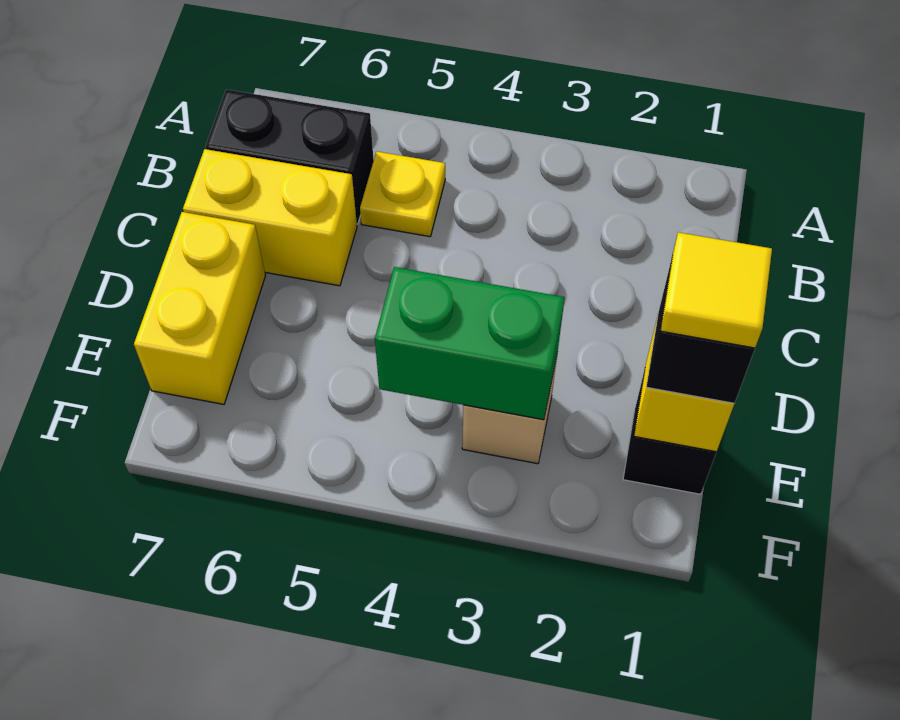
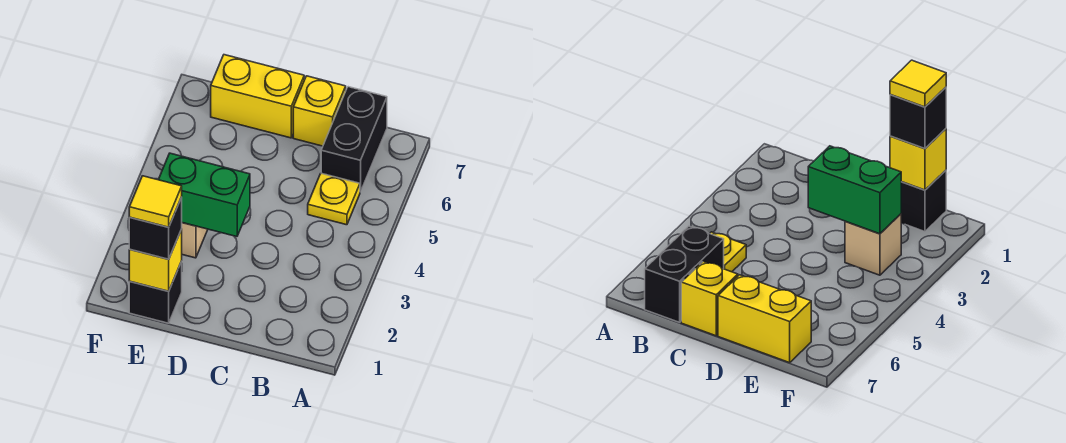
yellow 1x2 brick [183,149,357,286] -> yellow 1x1 brick [293,76,346,146]
green 1x2 brick [375,267,565,420] -> green 1x2 brick turned to [158,153,250,237]

